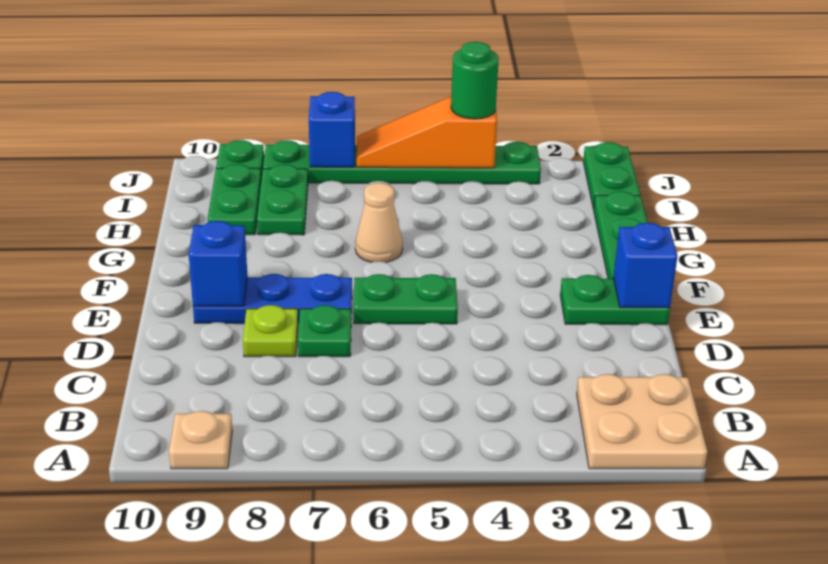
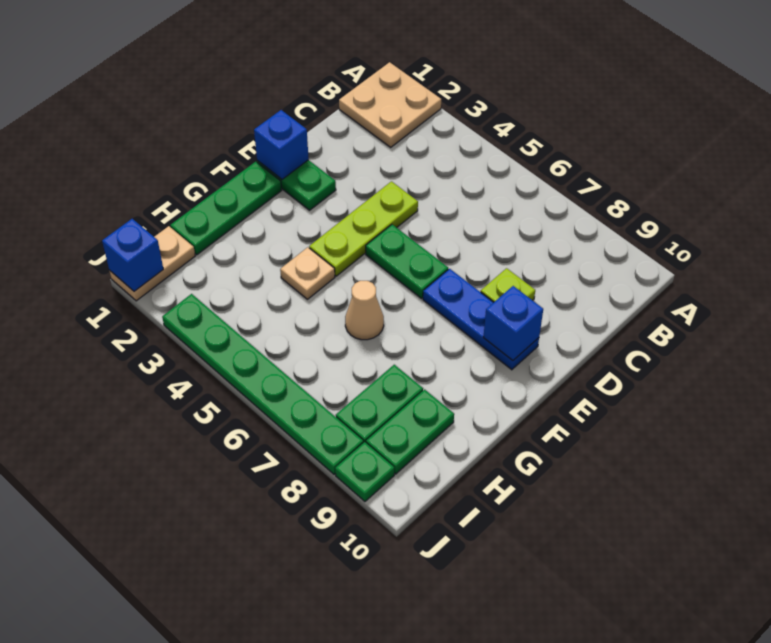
tan 1x1 plate [169,411,232,469] -> tan 1x1 plate moved to [280,247,335,299]
none -> lime 1x3 plate [309,181,418,276]
green 1x1 plate [298,305,351,357] -> none
green 1x2 plate [583,142,640,209] -> tan 1x2 plate [109,226,195,301]
orange 1x3 slope [357,97,497,168] -> none
green 1x1 round brick [451,42,499,119] -> none
blue 1x1 brick [309,92,355,167] -> blue 1x1 brick moved to [102,219,163,291]

